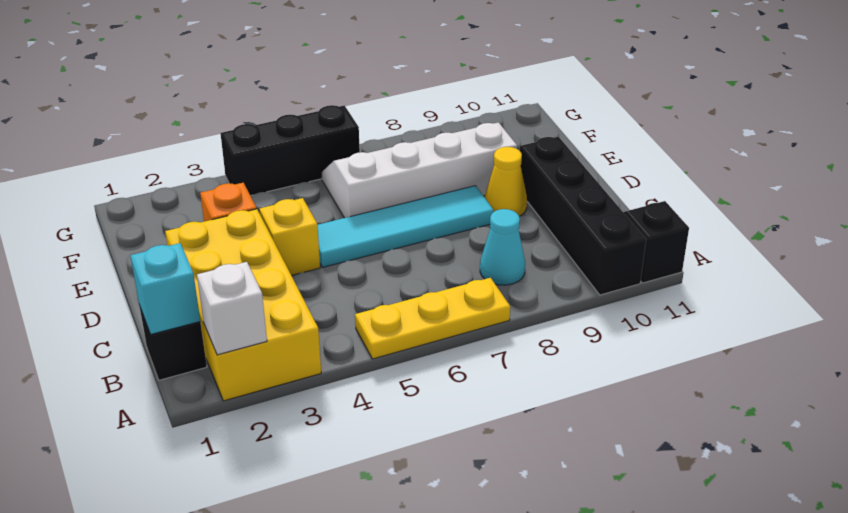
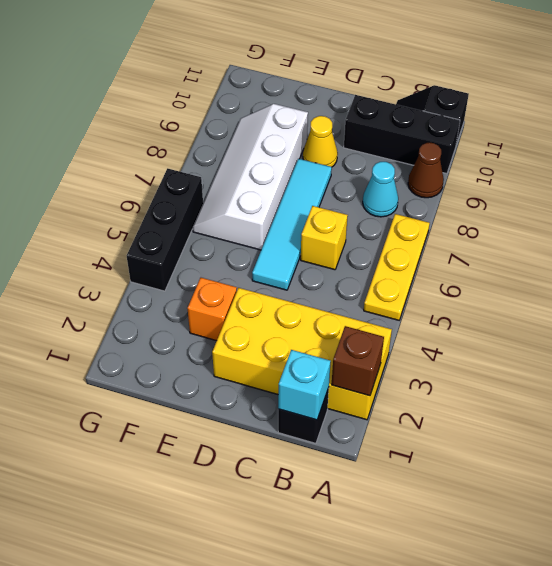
white 1x1 brick [197,262,267,355] -> brown 1x1 brick [332,326,384,396]
none -> brown 1x1 cone [408,143,444,198]
black 1x4 brick [520,137,646,295] -> black 1x3 brick [344,95,460,174]
yellow 1x1 brick [259,198,320,275] -> yellow 1x1 brick moved to [301,206,348,270]

